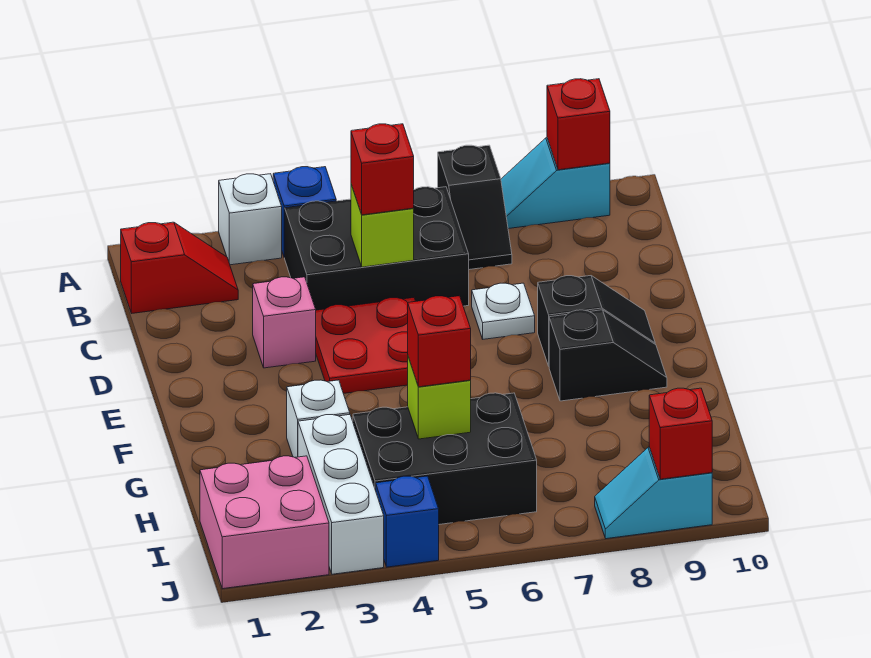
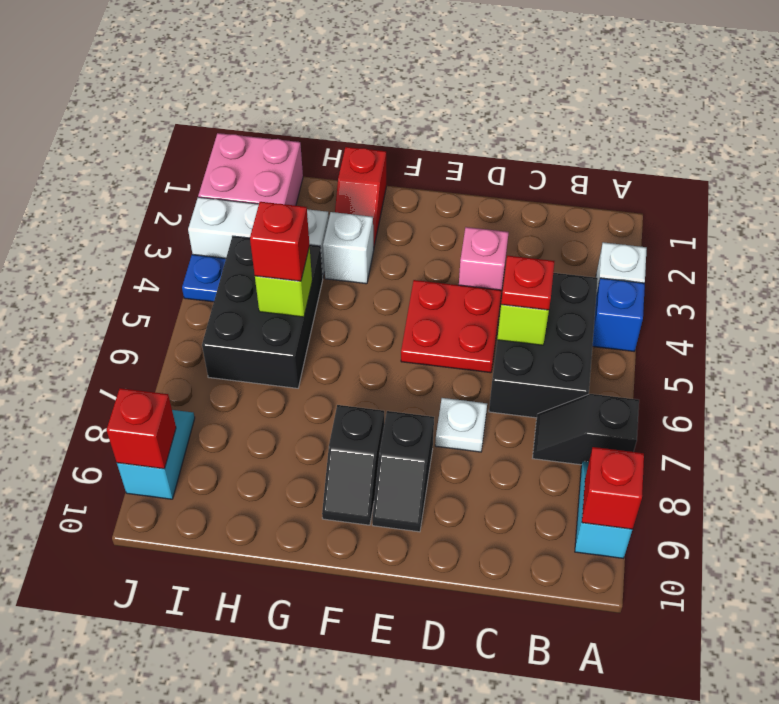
red 1x2 slope [121,222,238,313] -> red 1x2 slope moved to [335,147,386,247]
red 1x1 brick [351,124,414,215] -> red 1x1 plate [501,256,555,310]
blue 1x1 brick [376,476,439,567] -> blue 1x1 plate [182,254,226,302]

